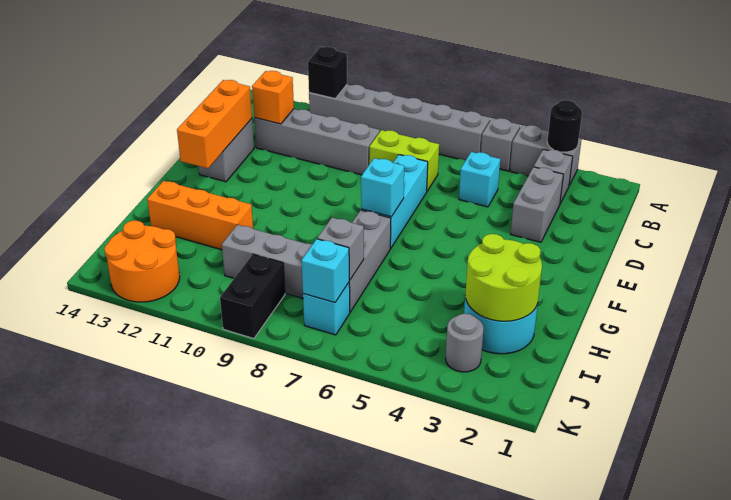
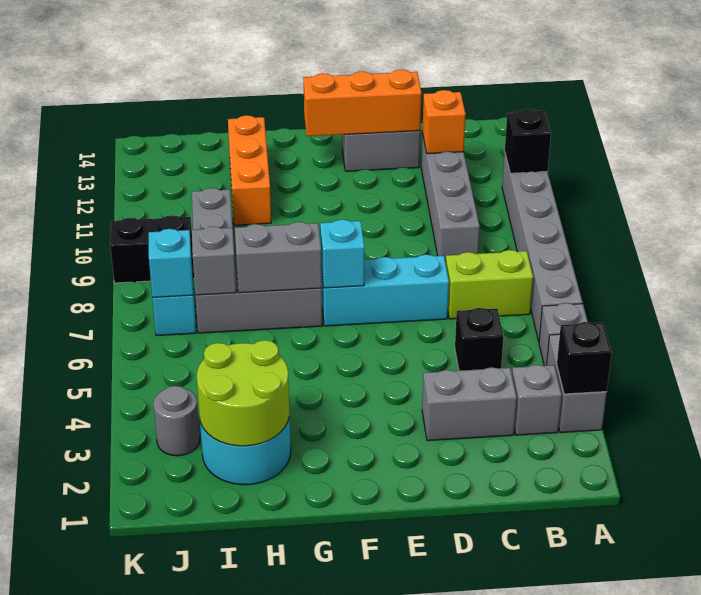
black 1x1 round brick [547,100,582,152] -> black 1x1 brick [557,322,612,394]
cyan 1x1 brick [459,152,500,207] -> black 1x1 brick [455,308,503,371]
lime 1x2 brick [369,130,439,191] -> lime 1x2 brick turned to [446,250,533,319]
none -> grey 1x2 brick [235,222,322,293]
orange 2x2 round brick [104,221,180,302] -> none

